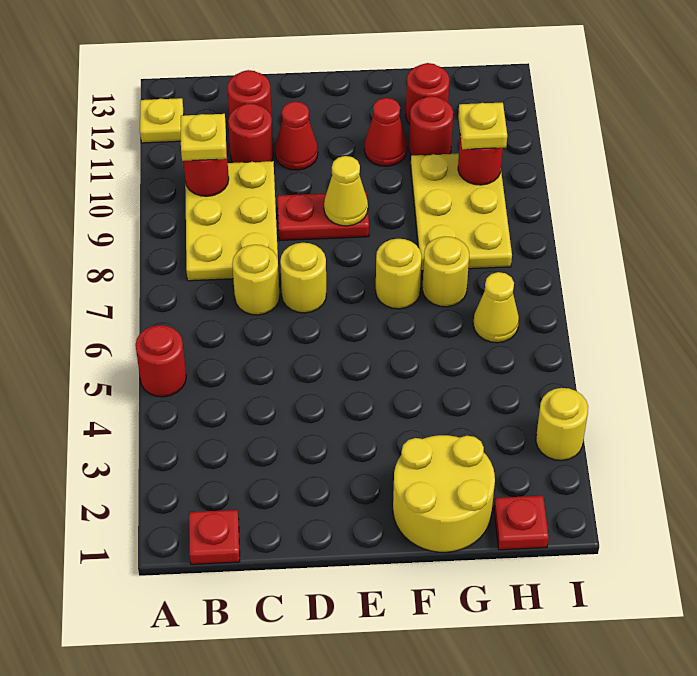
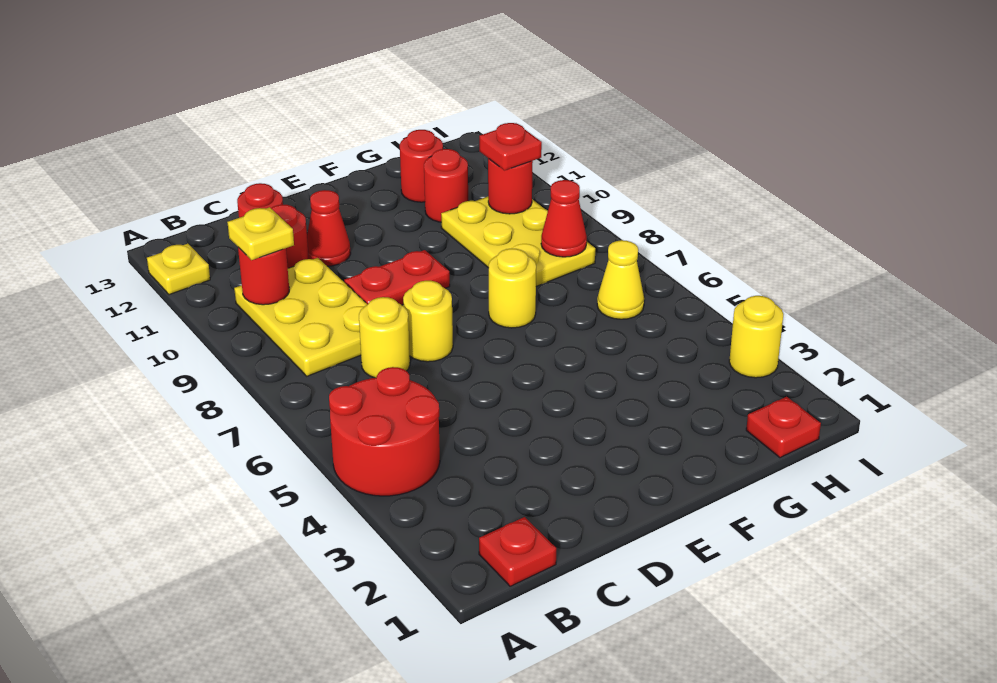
red 1x1 round brick [136,325,186,397] -> red 2x2 round brick [329,367,440,496]
yellow 1x1 cone [324,156,368,226] -> none
yellow 2x2 round brick [393,435,495,552] -> none
red 1x1 cone [364,98,407,166] -> red 1x1 cone moved to [541,180,587,257]
yellow 1x1 round brick [422,237,469,307] -> none
yellow 1x1 plate [458,102,507,149] -> red 1x1 plate [479,123,542,171]

